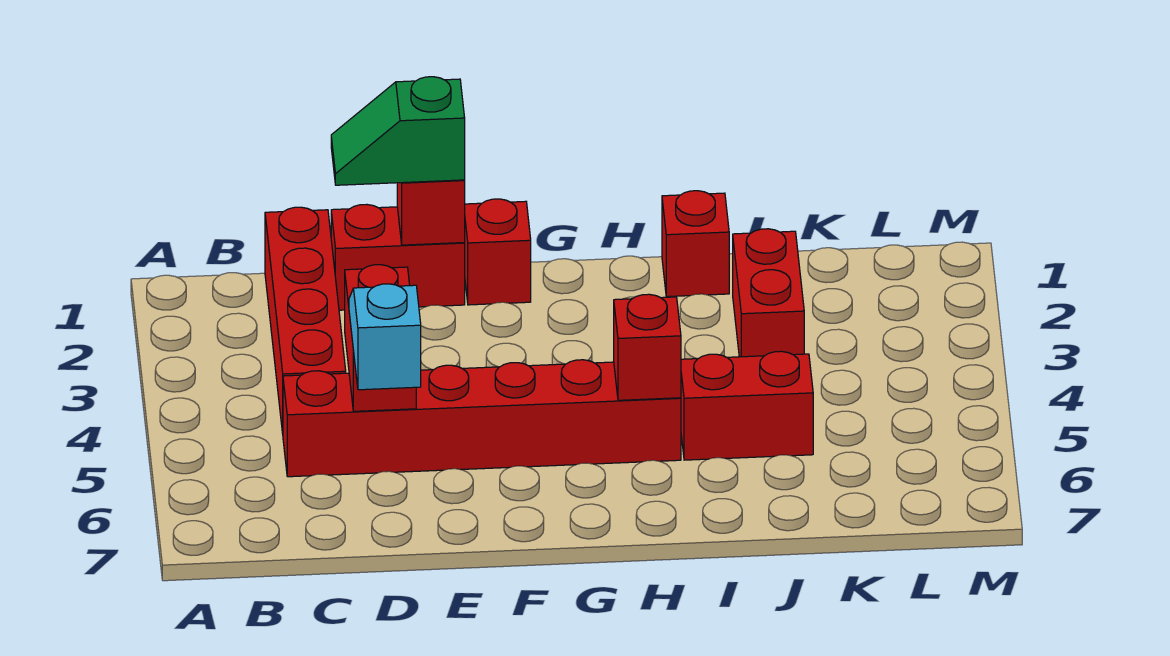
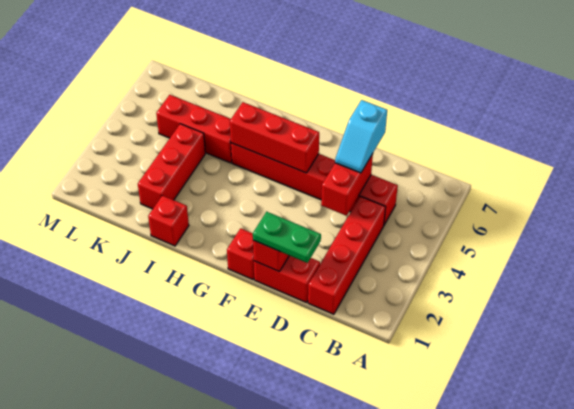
green 1x2 slope [331,77,465,185] -> green 1x2 plate [253,212,321,263]
red 1x1 brick [614,294,681,400] -> red 1x3 brick [230,102,319,173]
red 1x2 brick [681,351,813,460] -> red 1x3 brick [156,95,232,163]
red 1x2 brick [733,229,804,357] -> red 1x3 brick [138,124,205,209]

